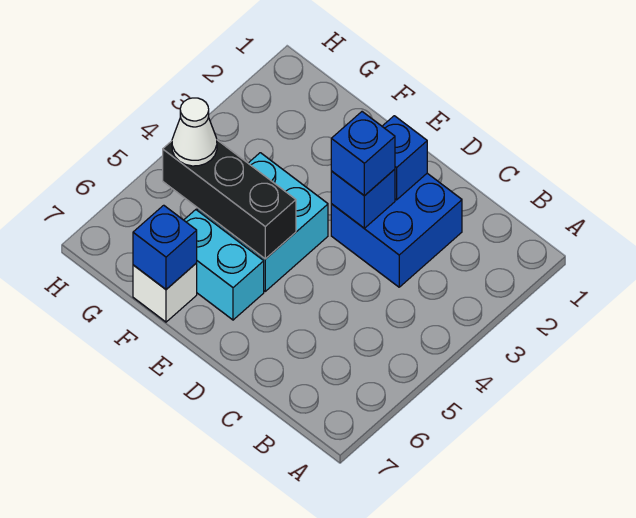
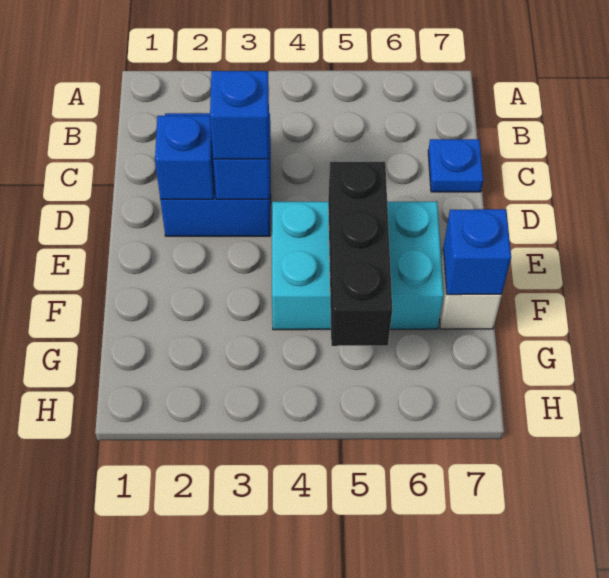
none -> blue 1x1 plate [428,139,483,192]
white 1x1 cone [172,98,217,166] -> none

